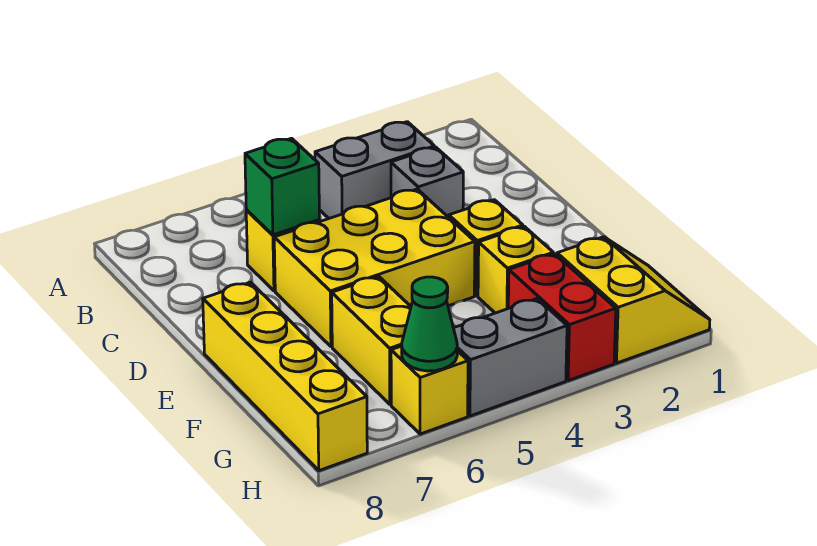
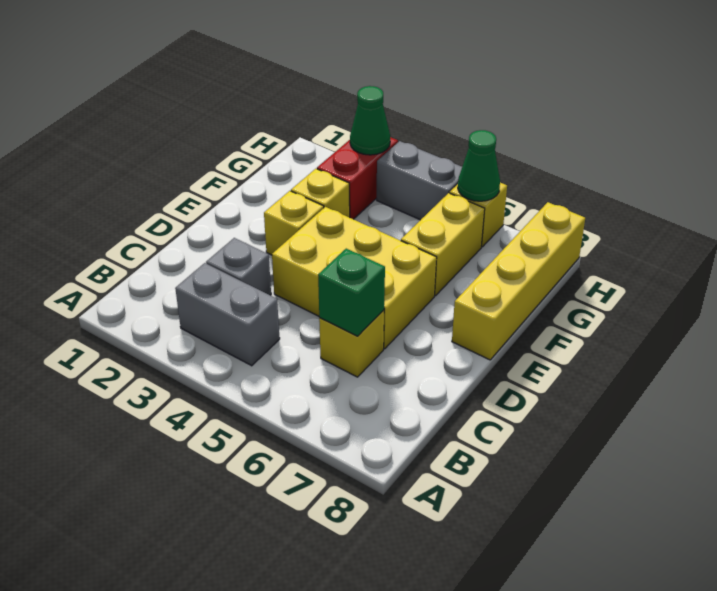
yellow 2x2 slope [557,237,710,363] -> none
none -> green 1x1 cone [350,86,390,155]

